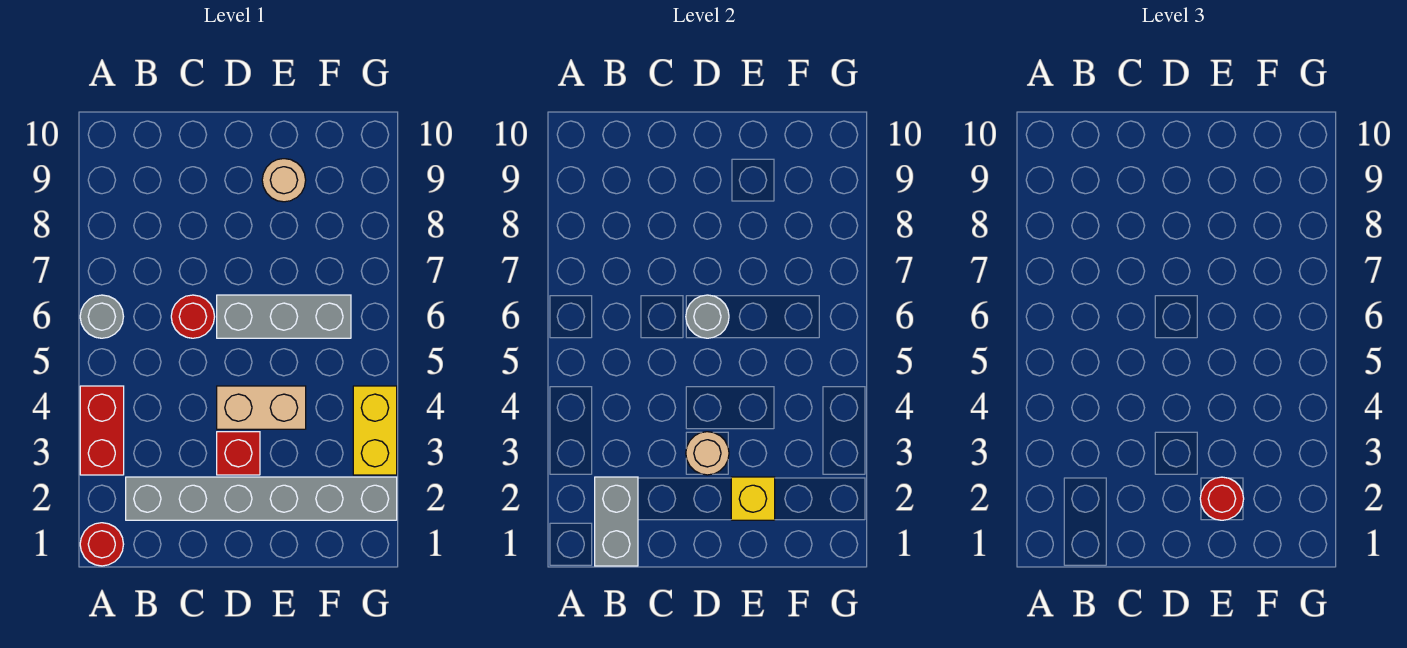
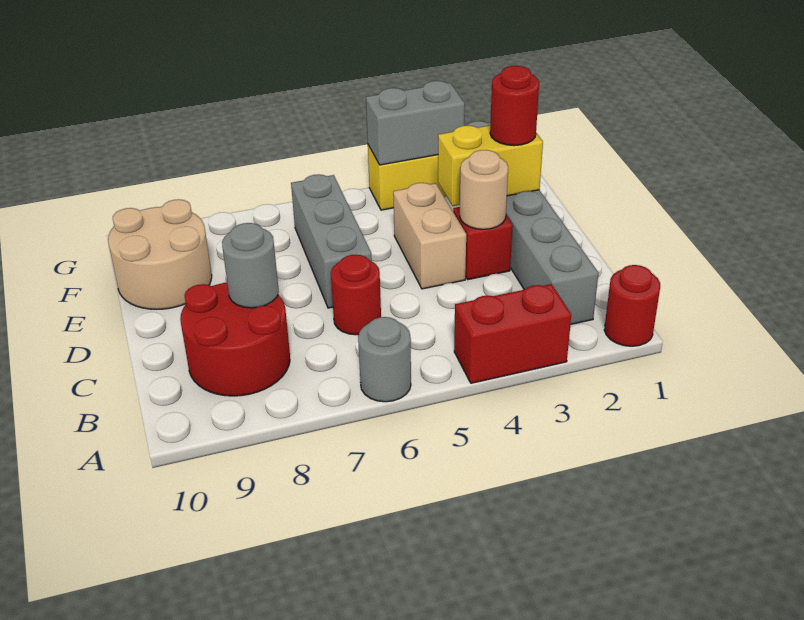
grey 1x2 brick [595,477,638,566] -> grey 1x2 brick moved to [366,81,465,165]
none -> red 2x2 round brick [180,283,290,396]
grey 1x1 round brick [686,295,729,338] -> grey 1x1 round brick moved to [222,223,279,308]
yellow 1x1 brick [731,477,775,520] -> yellow 1x2 brick [438,125,543,206]
tan 1x1 round brick [262,159,306,202] -> tan 2x2 round brick [108,199,212,309]

